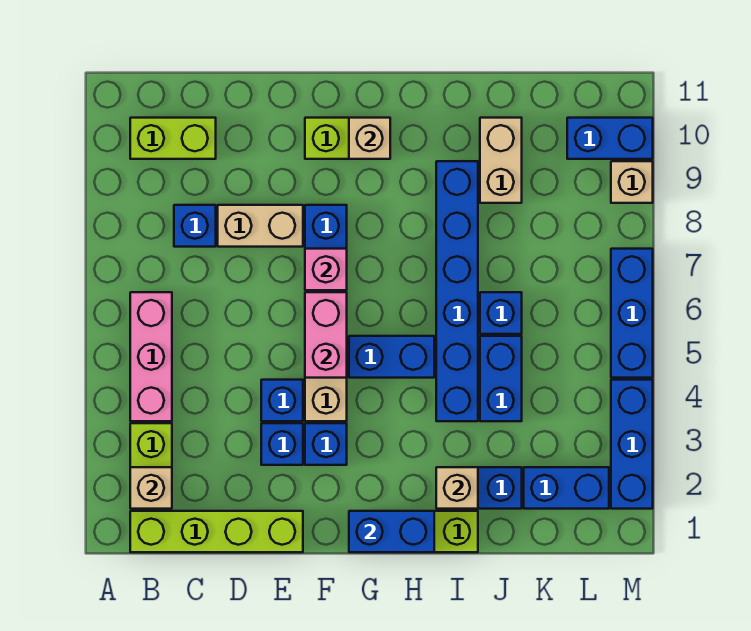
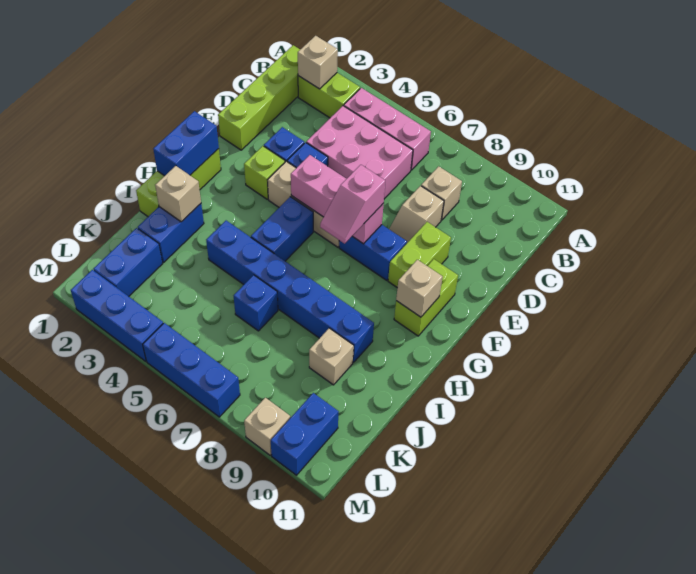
lime 1x2 brick [130,118,216,159] -> lime 1x2 brick moved to [388,222,451,288]
none -> pink 2x3 brick [306,106,413,199]
blue 1x1 brick [174,205,216,247] -> tan 1x1 brick [421,166,462,220]
tan 1x2 brick [218,205,303,247] -> tan 1x2 slope [389,186,444,243]
blue 1x1 brick [305,423,347,465] -> lime 1x1 brick [244,146,285,199]
none -> pink 1x2 slope [320,165,385,244]
blue 1x2 brick [480,336,522,421] -> none
tan 1x2 brick [480,118,522,203] -> tan 1x1 brick [309,328,354,385]

